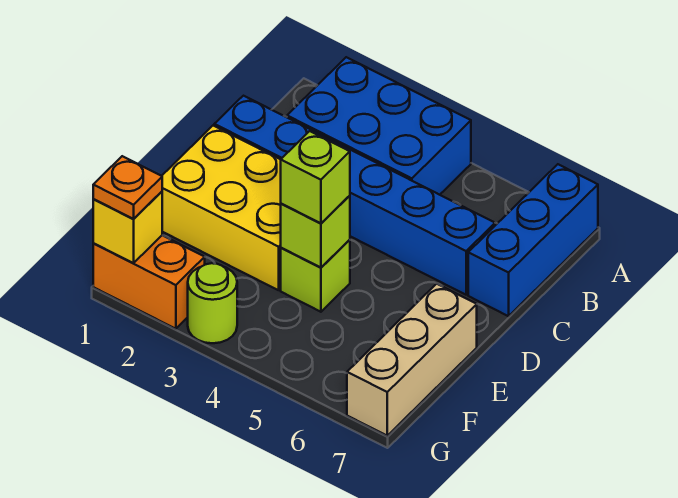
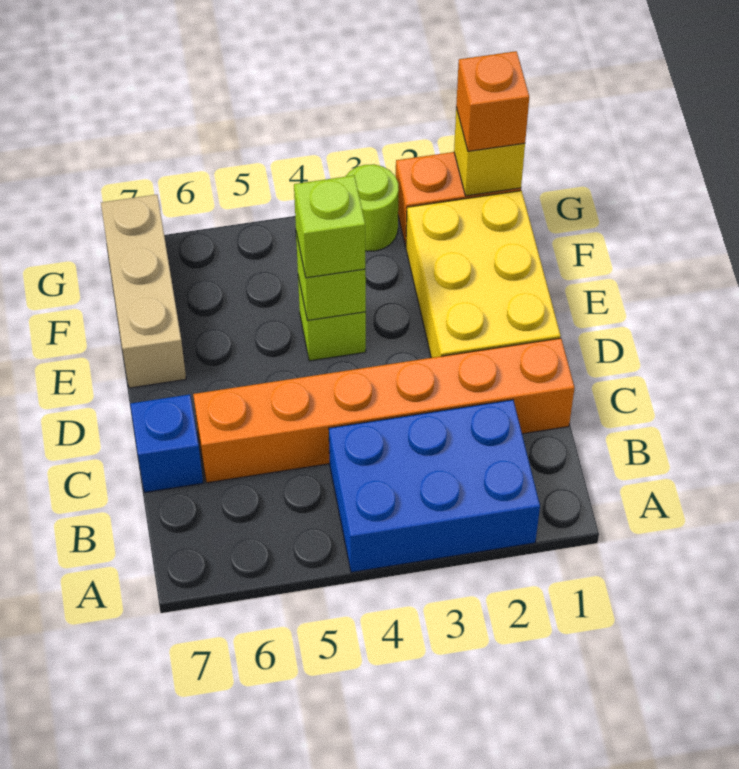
blue 1x3 brick [468,164,598,316] -> blue 1x1 brick [130,394,203,492]
blue 1x6 brick [214,96,495,295] -> orange 1x6 brick [193,338,574,483]
yellow 2x3 brick [162,126,281,290] -> yellow 2x3 brick turned to [406,191,561,358]
orange 1x1 plate [93,156,162,219] -> orange 1x1 brick [456,51,529,151]

